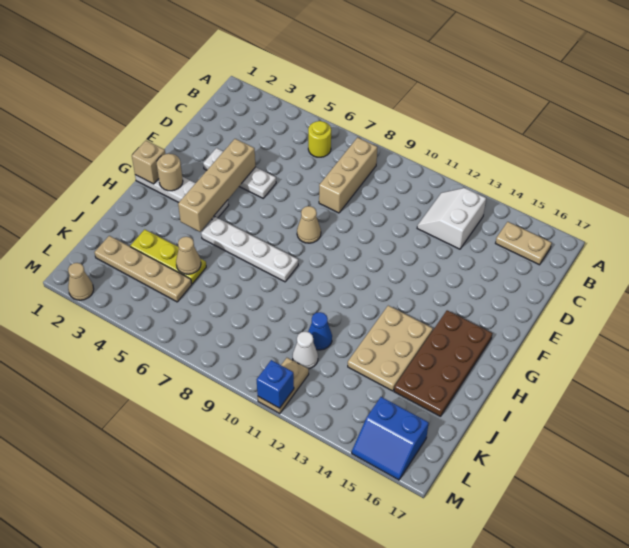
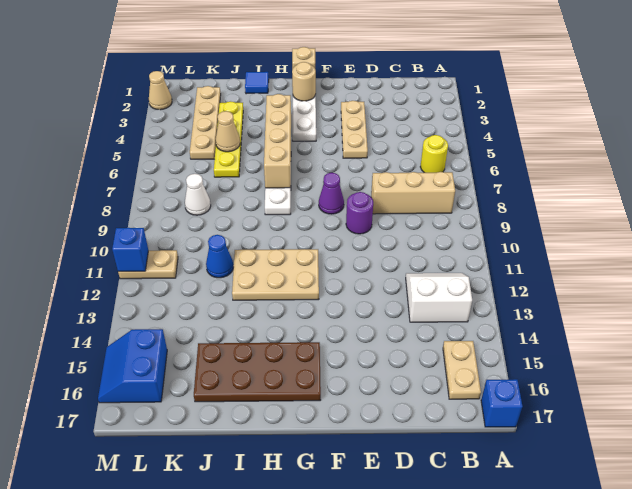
none -> blue 1x1 brick [481,379,523,427]
white 1x3 plate [203,148,276,198] -> tan 1x3 plate [341,101,368,158]
tan 1x4 brick [178,139,256,232] -> tan 1x4 brick turned to [264,94,291,188]
none -> purple 1x1 round brick [346,192,373,234]
tan 1x1 cone [297,206,321,243] -> purple 1x1 cone [319,173,344,214]
tan 2x3 plate [348,306,433,391] -> tan 2x3 plate moved to [232,249,319,300]
none -> blue 1x1 tile [245,72,269,94]
yellow 1x3 plate [130,229,206,284] -> yellow 1x4 plate [214,101,243,177]
white 1x1 cone [293,332,318,369] -> white 1x1 cone moved to [185,174,211,215]

